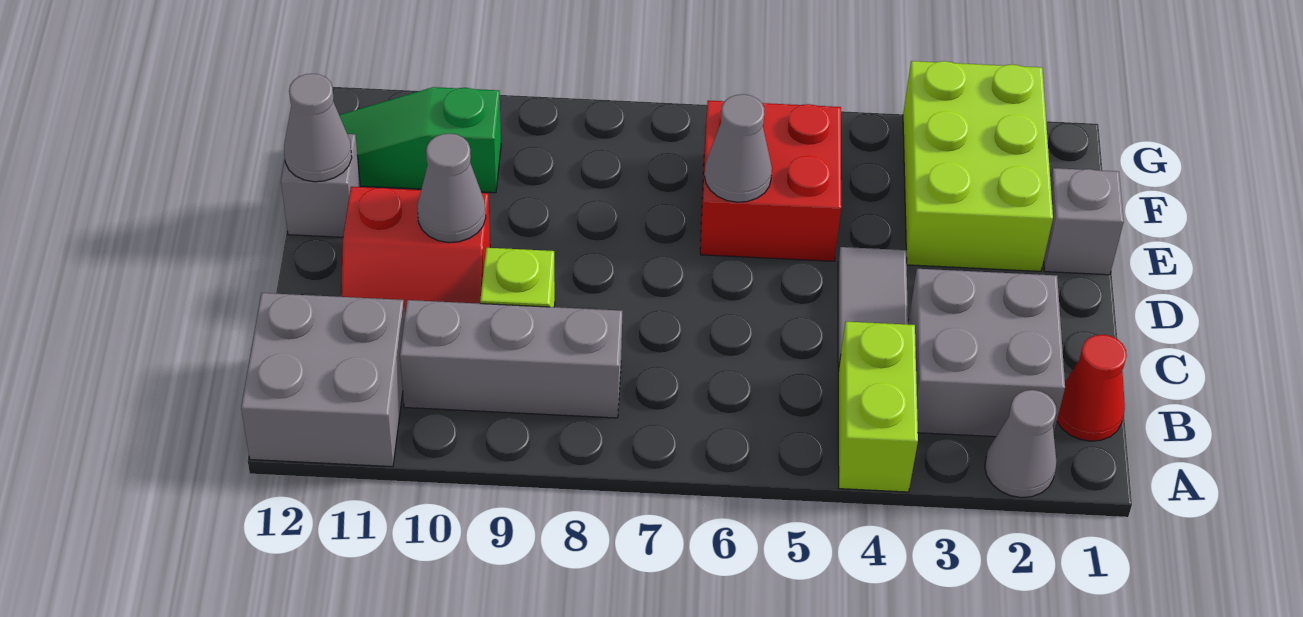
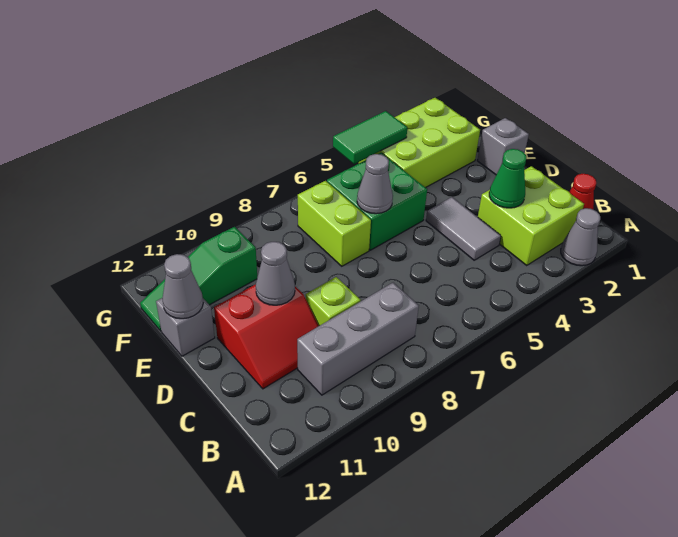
lime 1x2 brick [838,322,918,492] -> lime 1x2 brick moved to [298,181,371,266]
grey 2x2 brick [241,293,405,467] -> none
grey 2x2 brick [908,269,1065,437] -> lime 2x2 brick [478,166,584,266]
none -> green 1x1 cone [489,149,526,208]
lime 2x3 brick [903,61,1053,271] -> lime 2x3 brick turned to [359,98,480,188]
red 2x2 brick [700,101,841,261] -> green 2x2 brick [327,153,427,250]
none -> green 1x2 tile [333,111,407,164]

